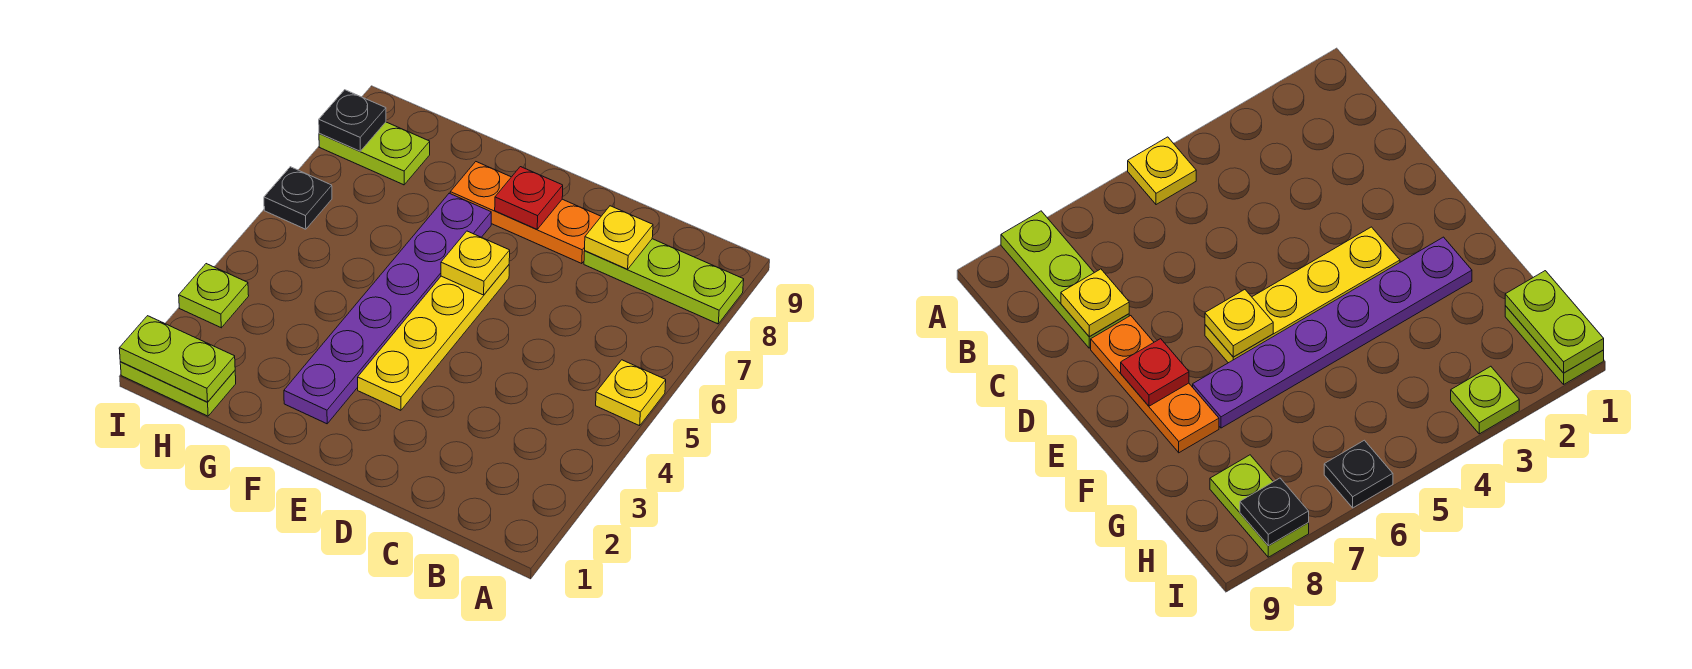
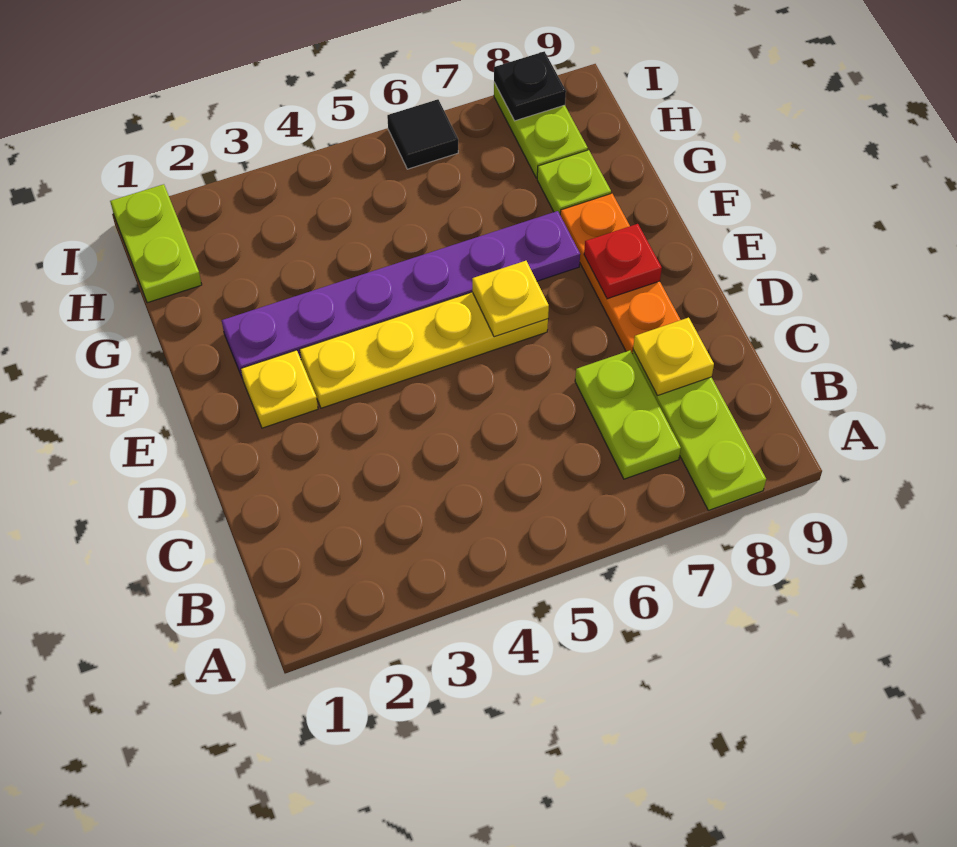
yellow 1x1 plate [596,360,666,426] -> yellow 1x1 plate moved to [241,350,318,428]
lime 1x2 plate [119,316,235,402] -> lime 1x2 plate moved to [575,351,681,479]
lime 1x1 plate [179,264,249,328] -> lime 1x1 plate moved to [537,150,611,214]
black 1x1 plate [264,167,332,229] -> black 1x1 tile [387,99,458,169]

